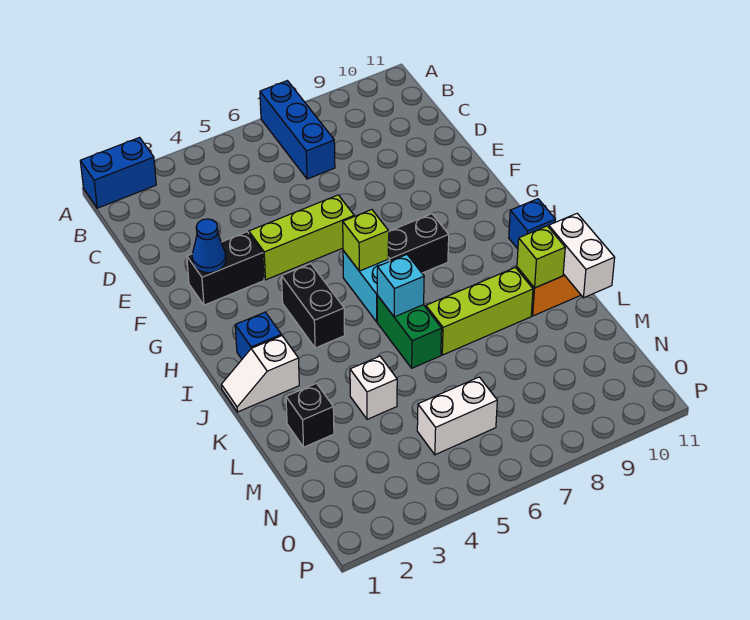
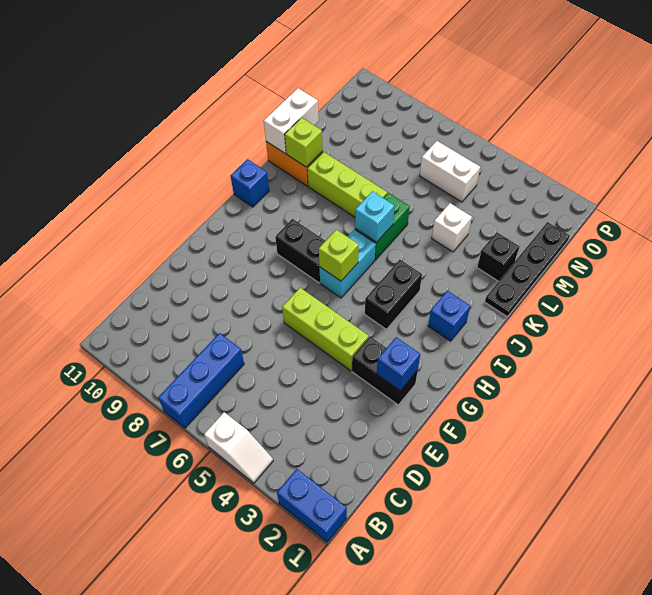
blue 1x1 cone [192,219,226,273] -> blue 1x1 brick [377,337,420,391]
white 1x2 slope [221,336,299,412] -> white 1x2 slope moved to [204,412,273,483]
none -> black 1x4 plate [485,222,570,317]

